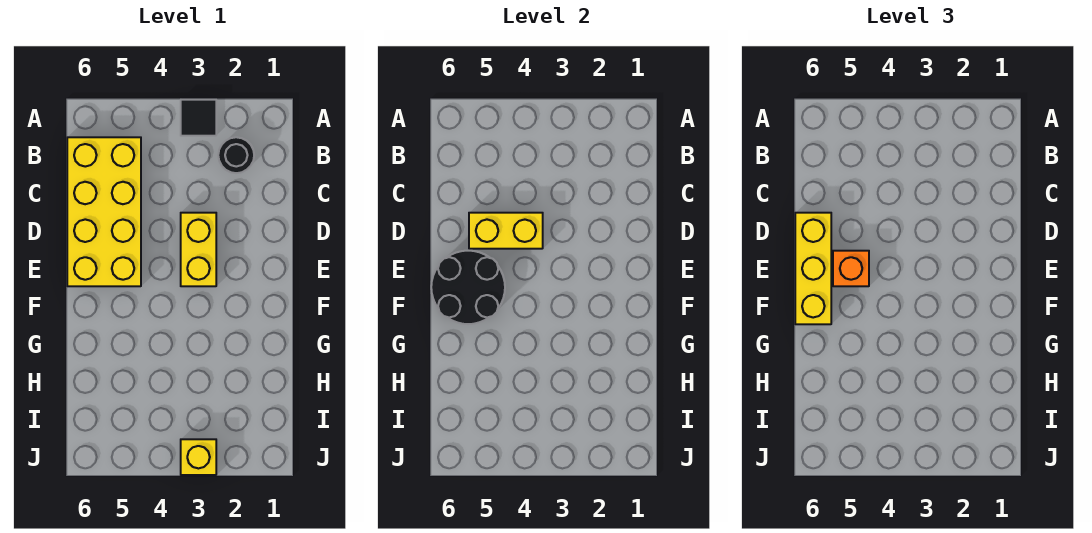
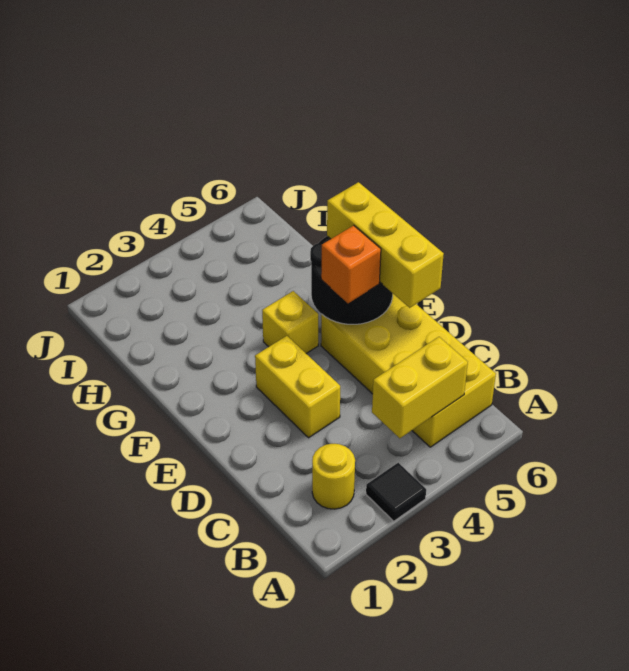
black 1x1 round brick [218,137,254,173] -> yellow 1x1 round brick [312,444,355,509]
yellow 1x2 brick [469,213,543,249] -> yellow 1x2 brick moved to [372,337,468,438]
yellow 1x1 brick [181,439,216,475] -> yellow 1x1 brick moved to [262,291,318,353]

